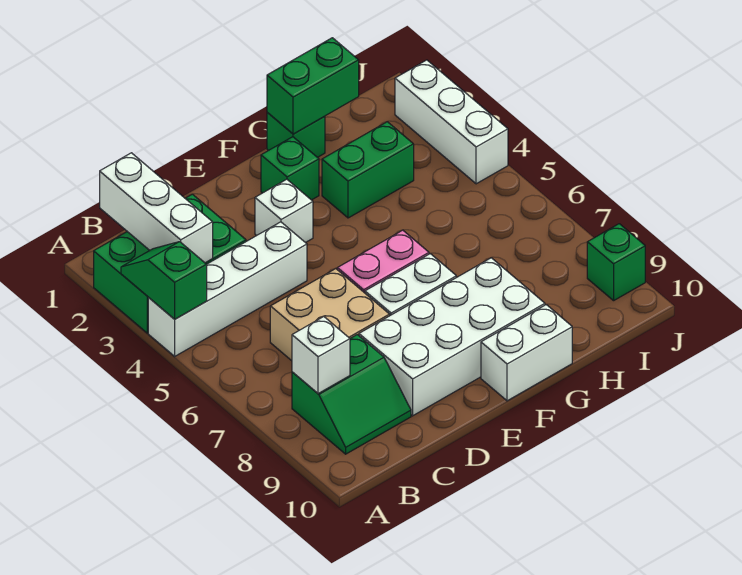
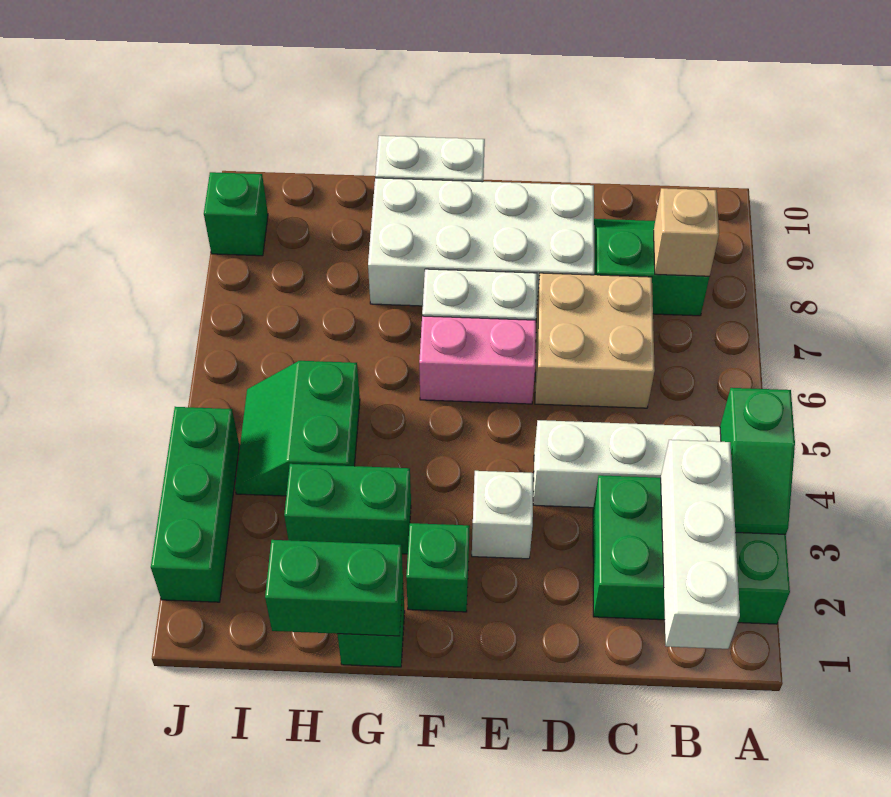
white 1x1 brick [292,316,350,394] -> tan 1x1 brick [654,188,719,276]
none -> green 2x2 slope [235,361,360,496]
white 1x3 brick [395,60,508,184] -> green 1x3 brick [151,407,239,602]

